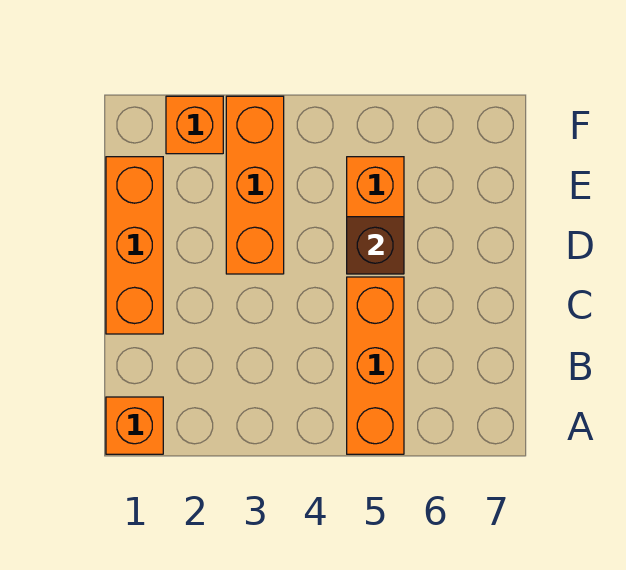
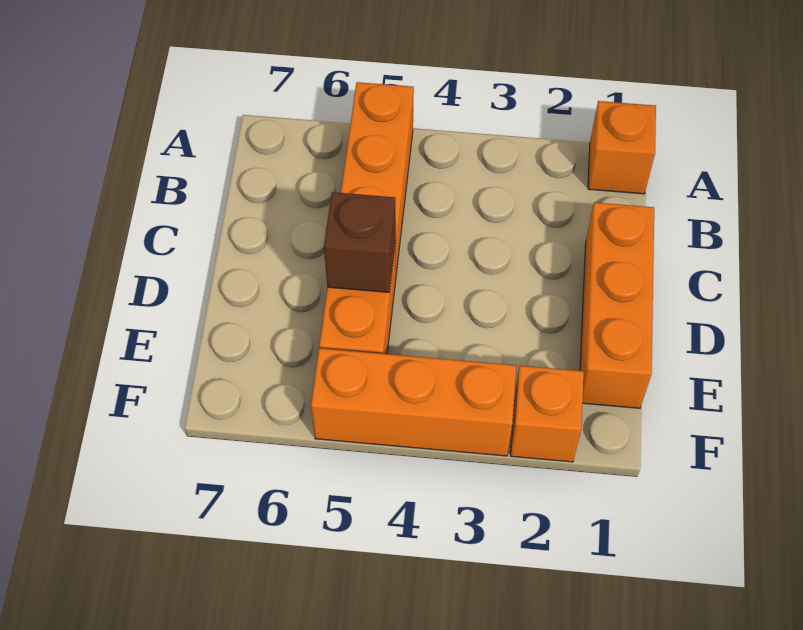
orange 1x3 brick [226,96,284,274] -> orange 1x3 brick turned to [311,348,516,456]

